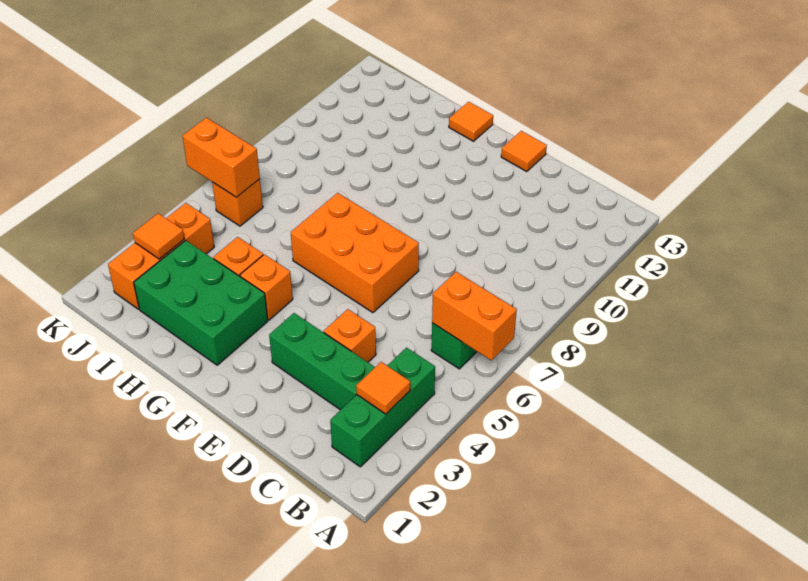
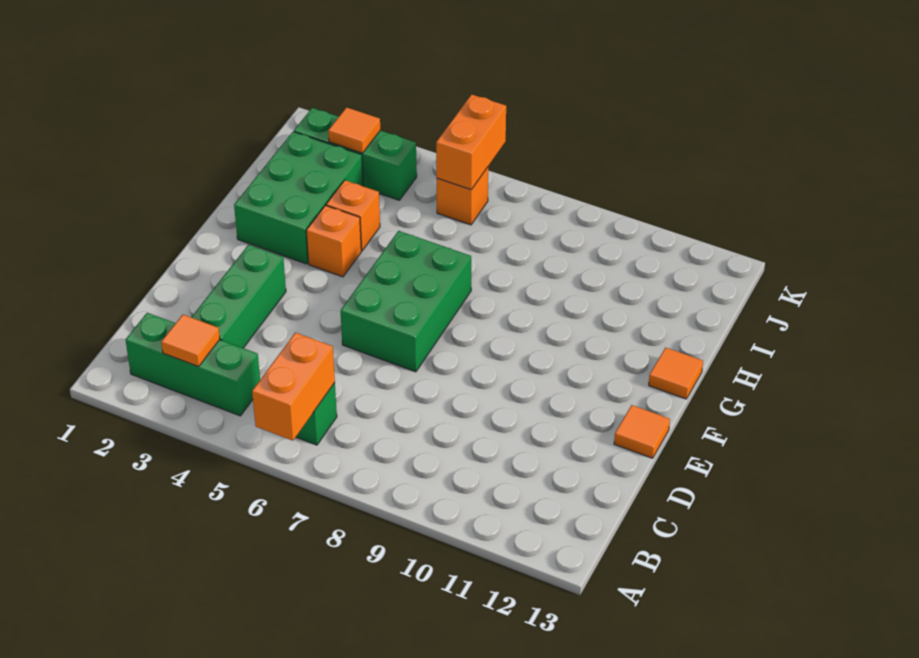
orange 1x1 brick [324,309,376,362] -> none
orange 2x3 brick [291,193,419,313] -> green 2x3 brick [341,231,471,372]
orange 1x3 brick [108,203,214,309] -> green 1x3 brick [294,108,417,200]

